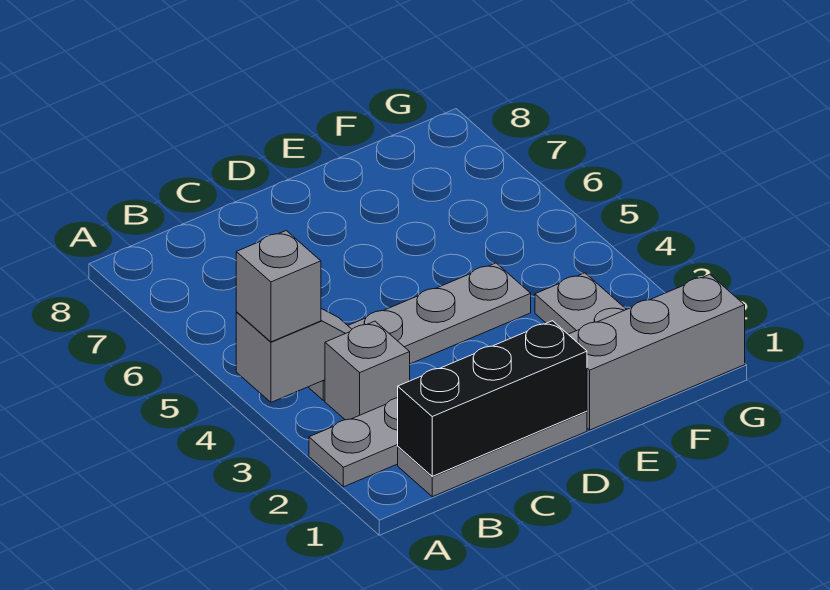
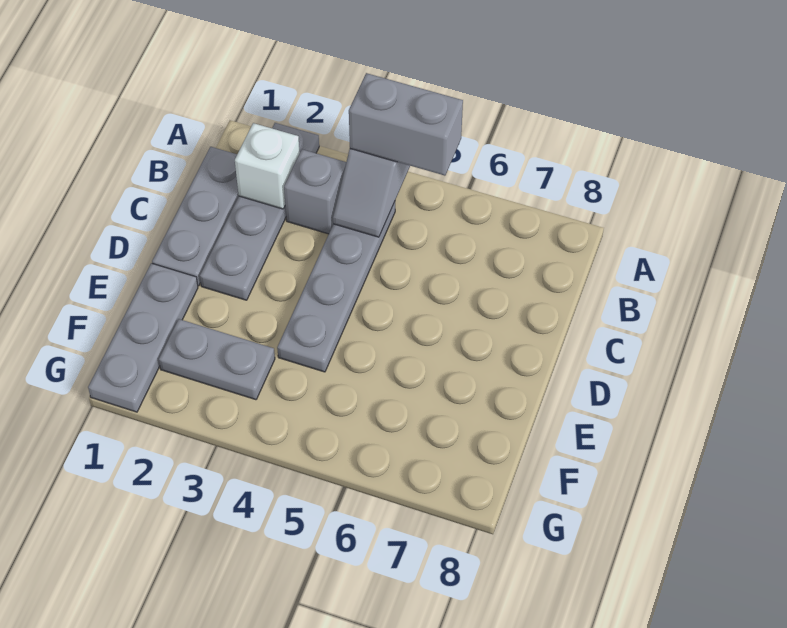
grey 1x1 brick [236,231,321,342] -> grey 1x2 brick [349,73,463,176]
black 1x3 brick [398,321,587,476] -> none
none -> white 1x1 brick [235,123,300,209]
grey 1x3 brick [568,274,745,430] -> grey 1x3 plate [88,263,198,412]

